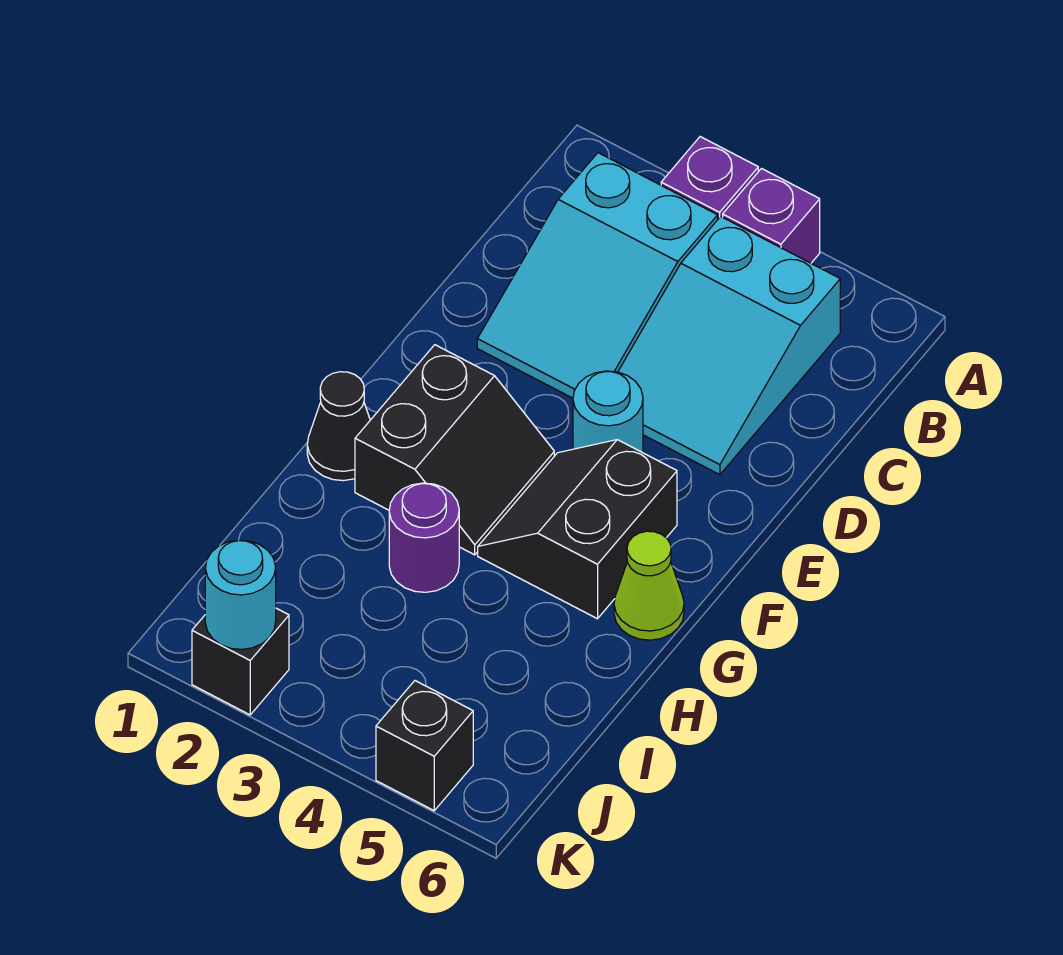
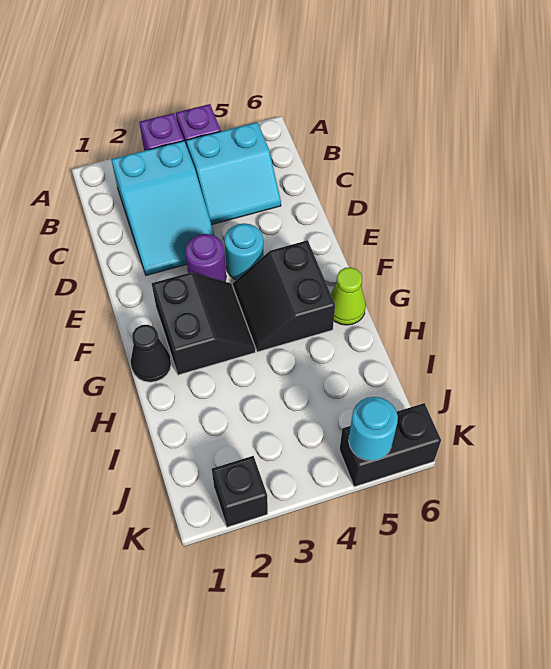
cyan 2x3 slope [618,217,840,475] -> cyan 2x2 slope [186,122,281,225]
purple 1x1 round brick [389,483,459,592] -> purple 1x1 round brick moved to [185,234,226,282]
cyan 1x1 round brick [205,540,276,649] -> cyan 1x1 round brick moved to [349,397,398,461]
black 1x1 brick [376,681,473,811] -> black 1x2 brick [339,403,441,487]

